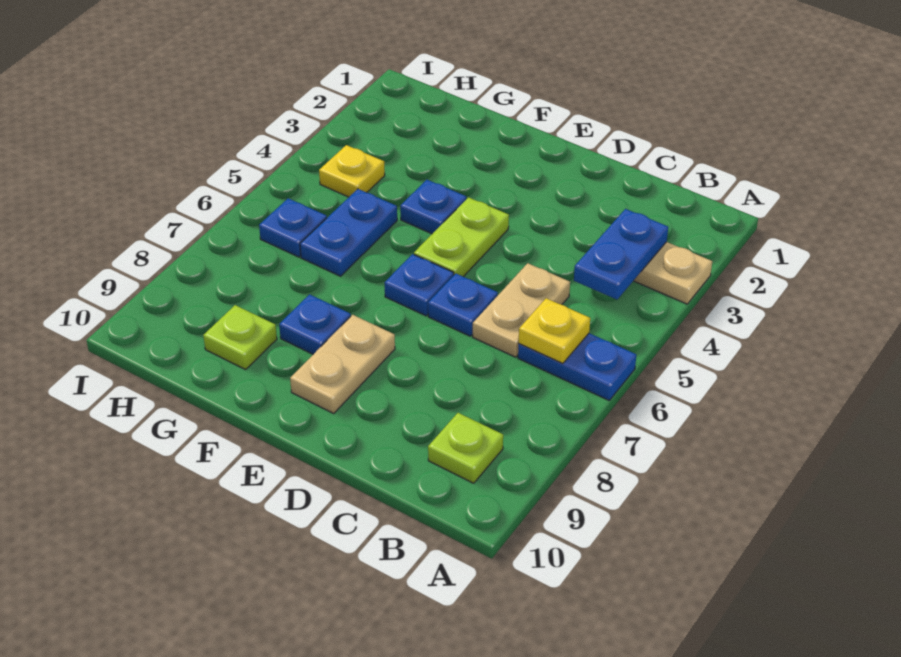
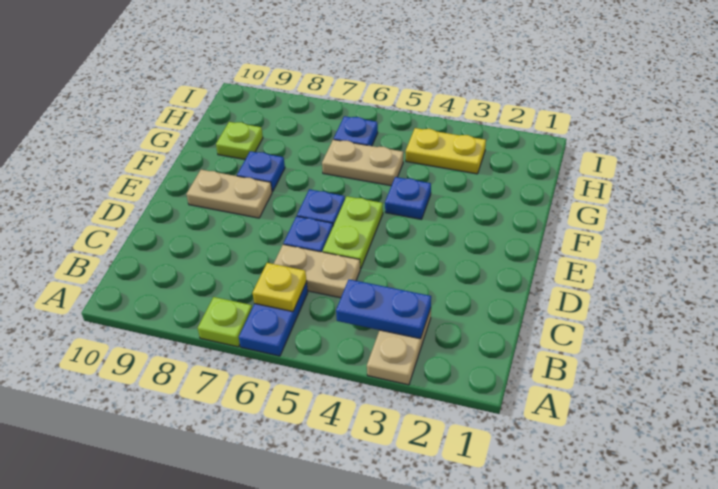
lime 1x1 plate [428,413,503,483] -> lime 1x1 plate moved to [198,297,252,347]
lime 1x2 plate [414,197,509,277] -> lime 1x2 plate turned to [323,196,383,269]
blue 1x2 plate [300,189,397,276] -> tan 1x2 plate [322,139,403,186]
yellow 1x1 plate [319,145,385,197] -> yellow 1x2 plate [406,128,486,174]

